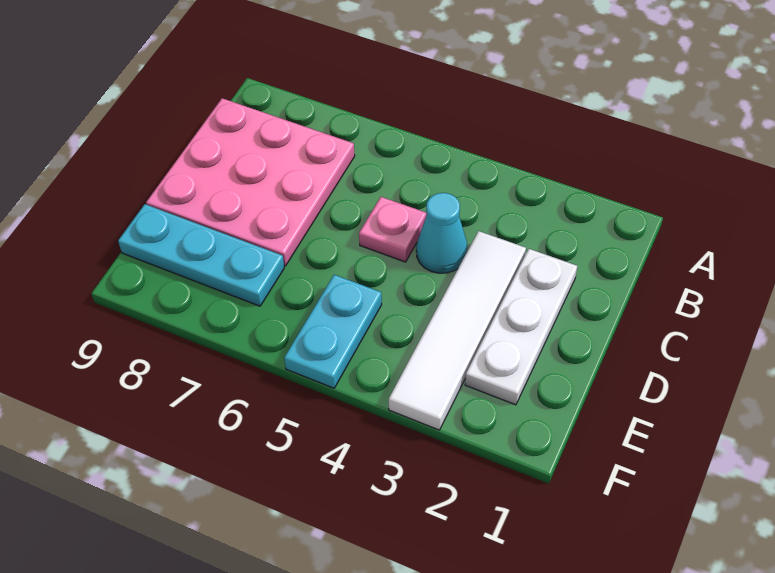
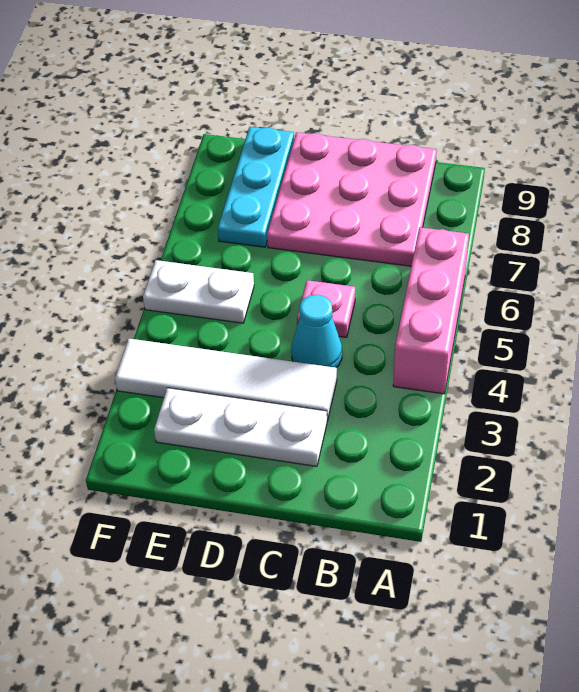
none -> pink 1x3 brick [393,227,469,394]
cyan 1x2 plate [284,275,382,388] -> white 1x2 plate [143,260,254,323]

